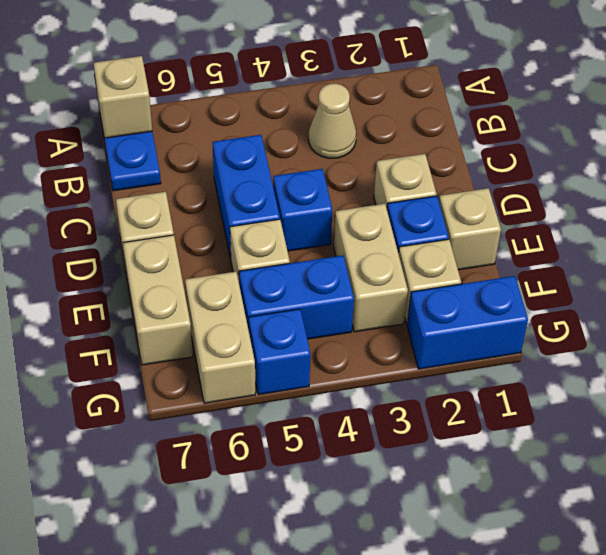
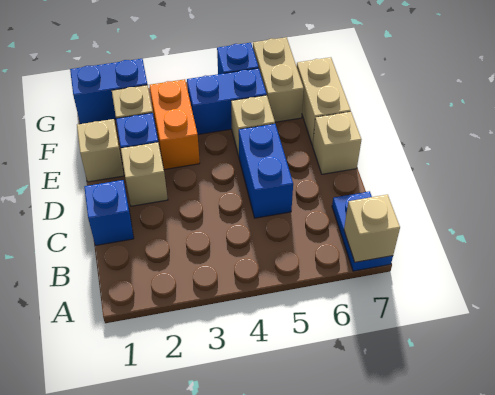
tan 1x1 cone [309,84,356,158] -> none
blue 1x1 brick [273,169,332,251] -> blue 1x1 brick moved to [84,180,134,245]
tan 1x2 brick [334,204,408,332] -> orange 1x2 brick [150,79,200,170]

